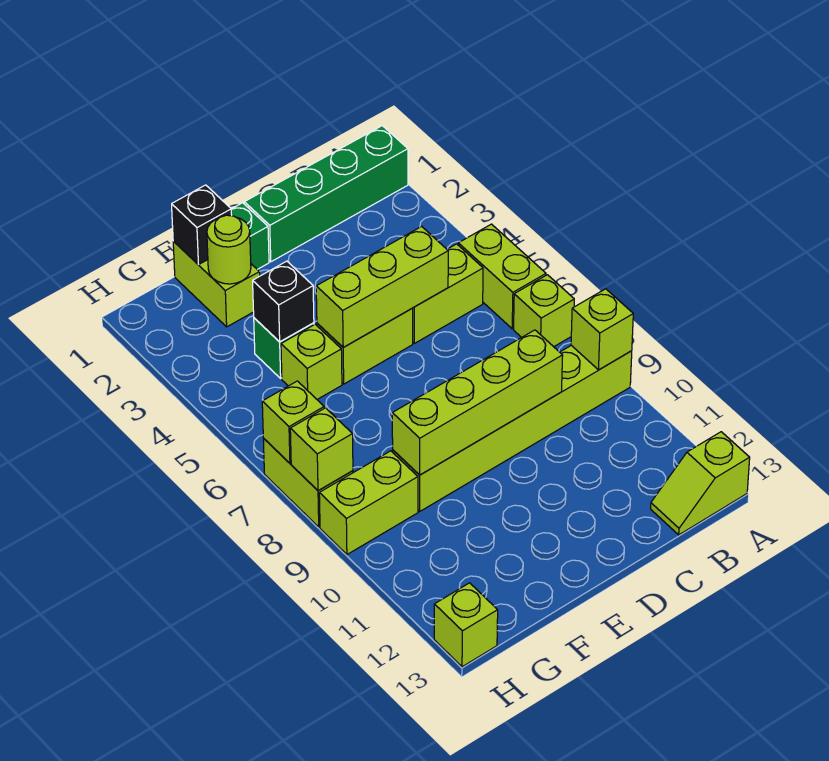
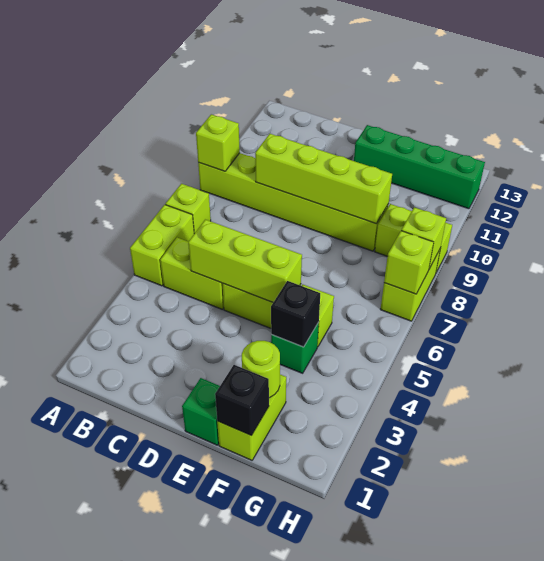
green 1x4 brick [244,126,408,262] -> green 1x4 brick moved to [354,125,485,209]
lime 1x2 slope [651,432,750,535] -> none
lime 1x1 brick [434,583,498,667] -> none

